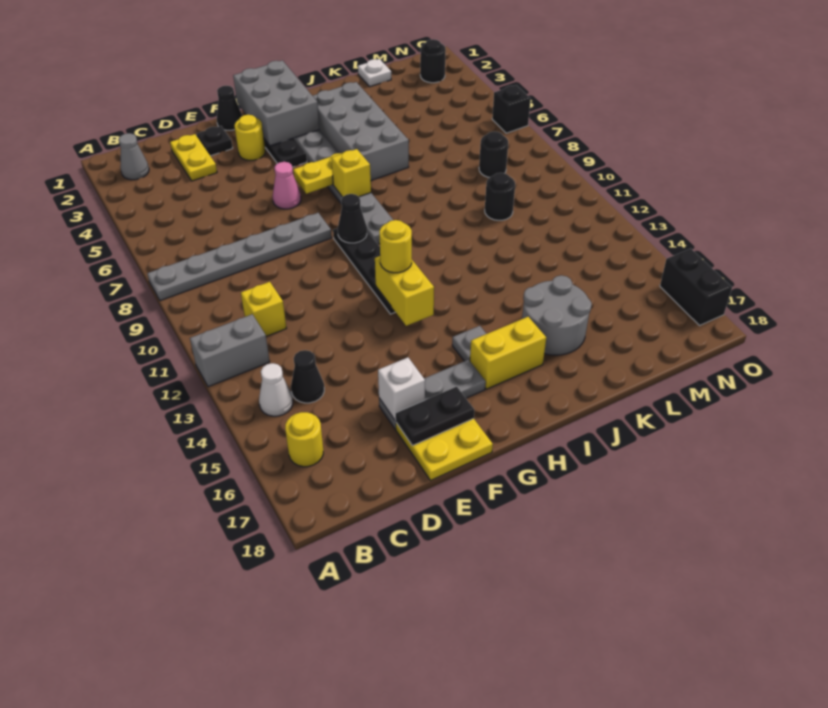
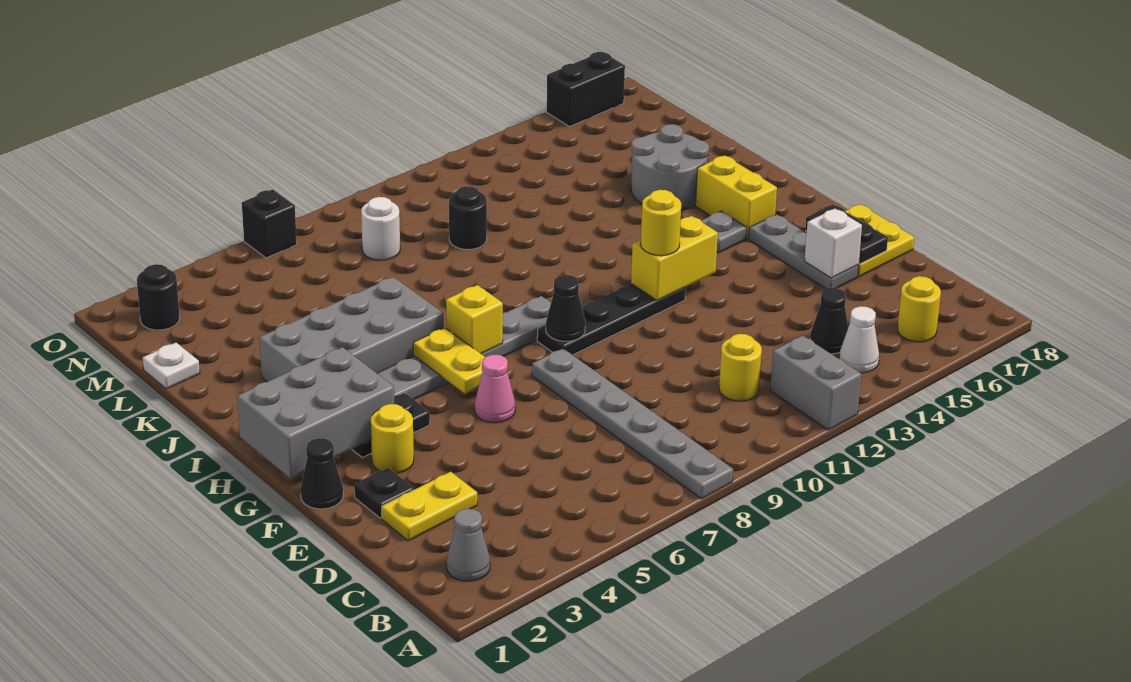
yellow 1x1 brick [241,282,287,336] -> yellow 1x1 round brick [719,334,762,401]
black 1x1 round brick [479,131,508,178] -> white 1x1 round brick [361,197,400,260]

